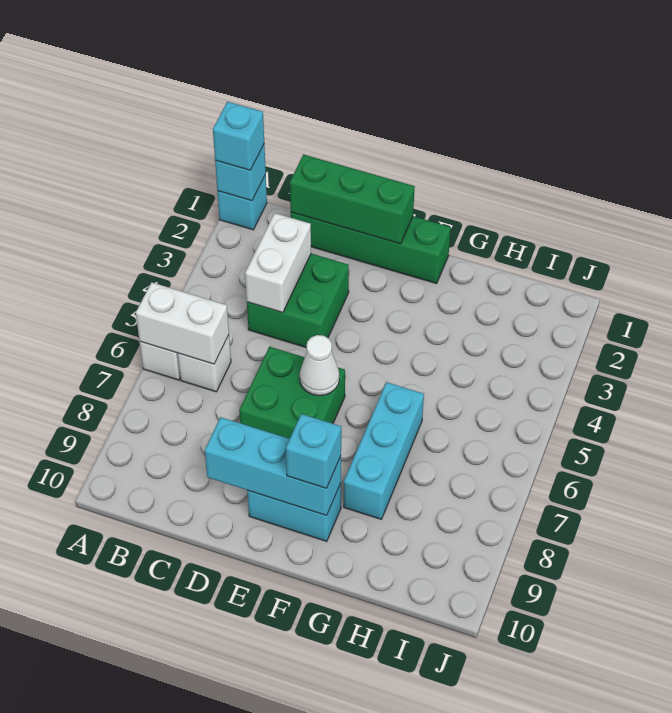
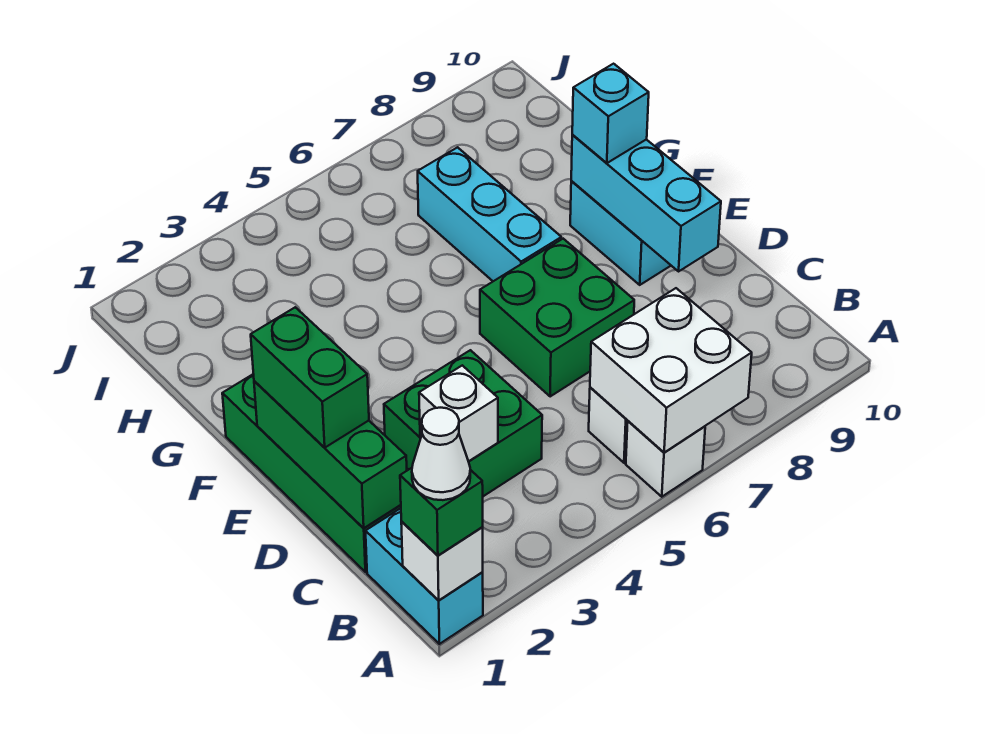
cyan 1x1 brick [217,175,267,230] -> cyan 1x2 brick [366,508,483,644]
cyan 1x1 brick [215,145,266,201] -> white 1x1 brick [401,522,483,600]
cyan 1x1 brick [213,102,264,170] -> green 1x1 brick [400,468,483,555]
white 1x2 brick [136,282,229,364] -> white 2x2 brick [590,288,752,453]
white 1x2 brick [245,213,311,313] -> white 1x1 brick [419,365,498,461]
none -> green 1x2 brick [251,307,369,448]
white 1x1 cone [300,335,339,396] -> white 1x1 cone moved to [412,408,470,500]
cyan 1x3 brick [344,382,424,519] -> cyan 1x3 brick turned to [418,147,561,281]

